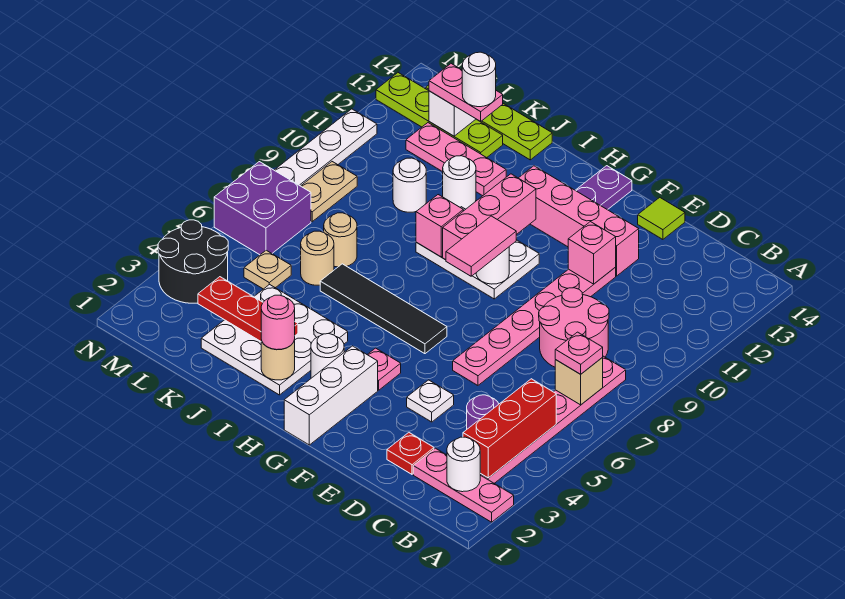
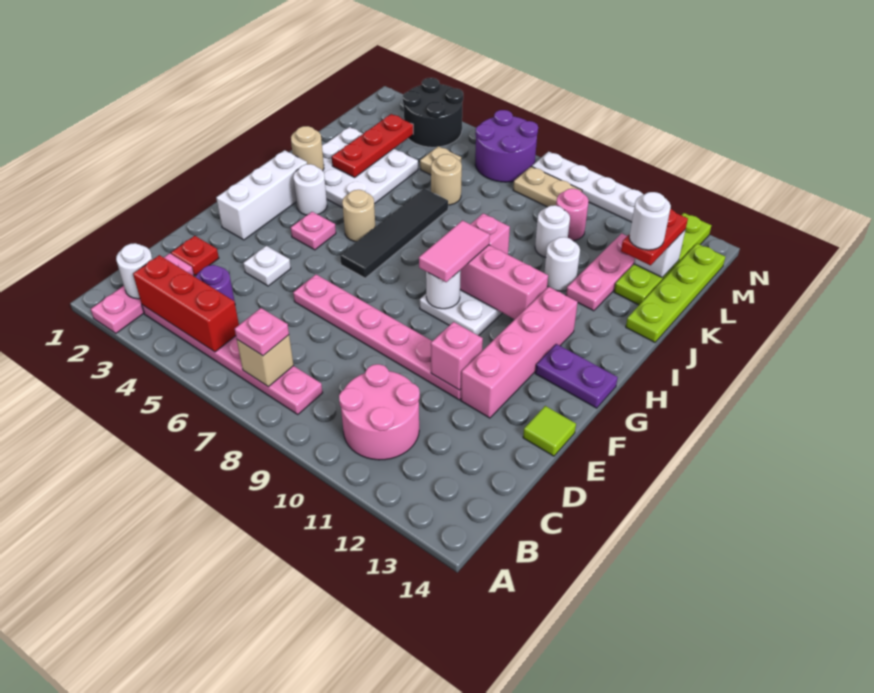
pink 2x2 round brick [539,288,609,367] -> pink 2x2 round brick moved to [339,364,420,460]
white 1x3 brick [284,346,378,445] -> white 1x3 brick turned to [216,150,307,240]
pink 1x2 tile [446,216,516,276] -> pink 1x2 tile turned to [419,220,490,282]
pink 1x1 round brick [261,295,295,350] -> pink 1x1 round brick moved to [556,189,589,241]
tan 1x1 round brick [324,213,357,267] -> tan 1x1 round brick moved to [342,190,375,242]
pink 1x2 plate [429,64,503,122] -> red 1x2 plate [621,209,688,265]
purple 2x2 brick [214,162,311,255] -> purple 2x2 round brick [475,110,538,182]

